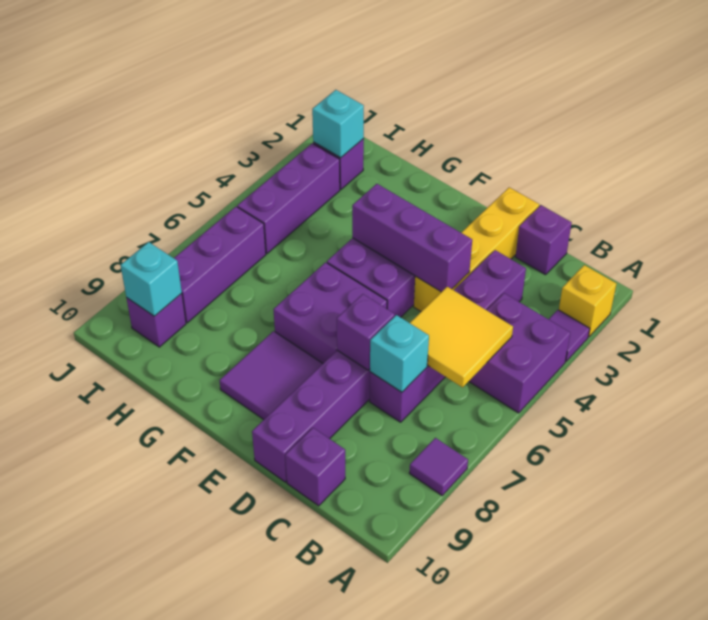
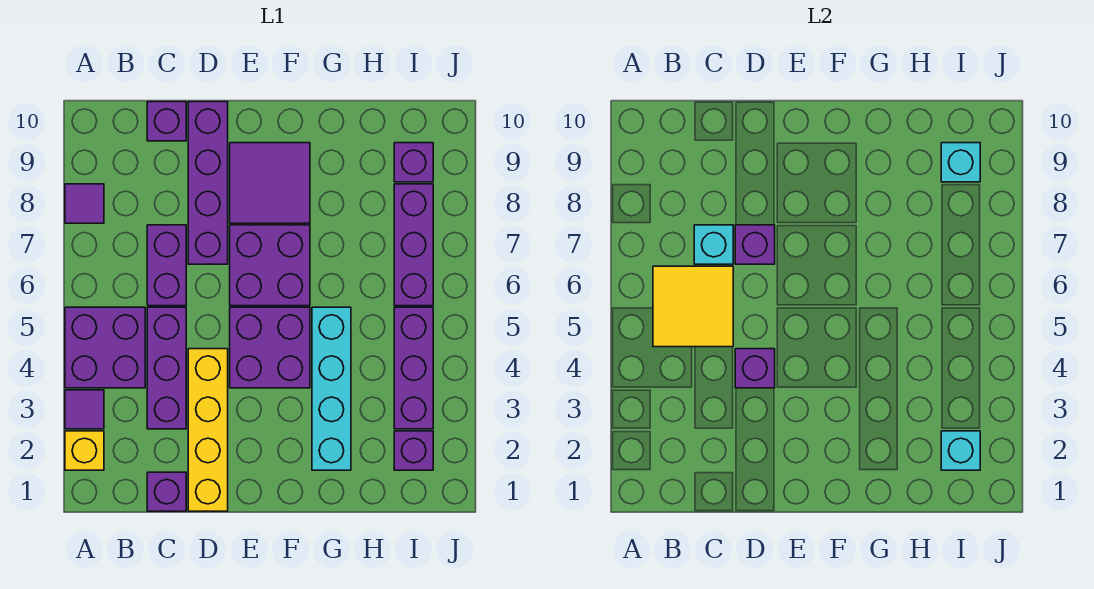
purple 1x3 brick [352,184,472,292] -> purple 1x1 brick [735,349,775,388]
none -> cyan 1x4 brick [312,307,351,470]

